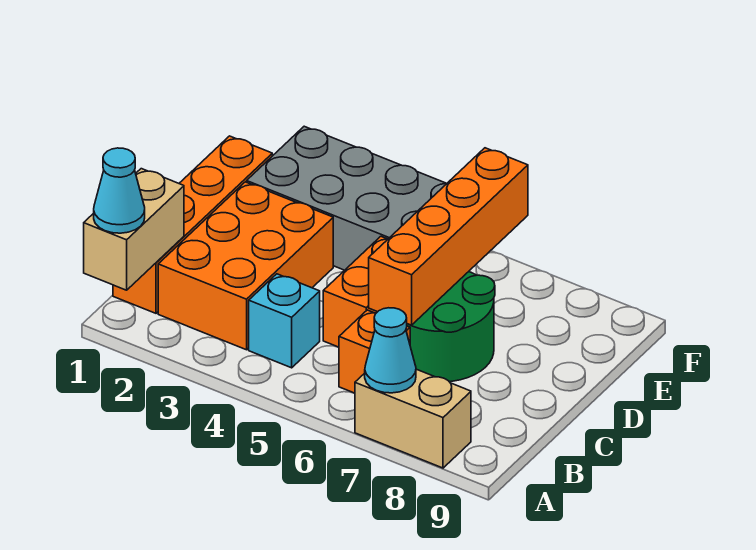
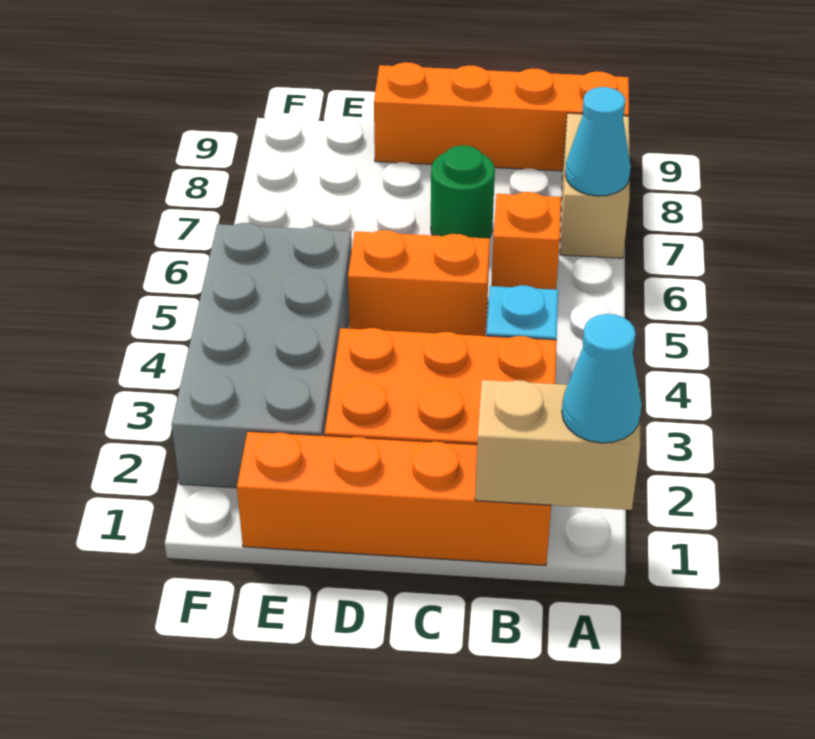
green 2x2 round brick [407,272,495,382] -> green 1x1 round brick [431,145,495,238]
orange 1x4 brick [369,148,528,325] -> orange 1x4 brick moved to [374,62,629,171]

